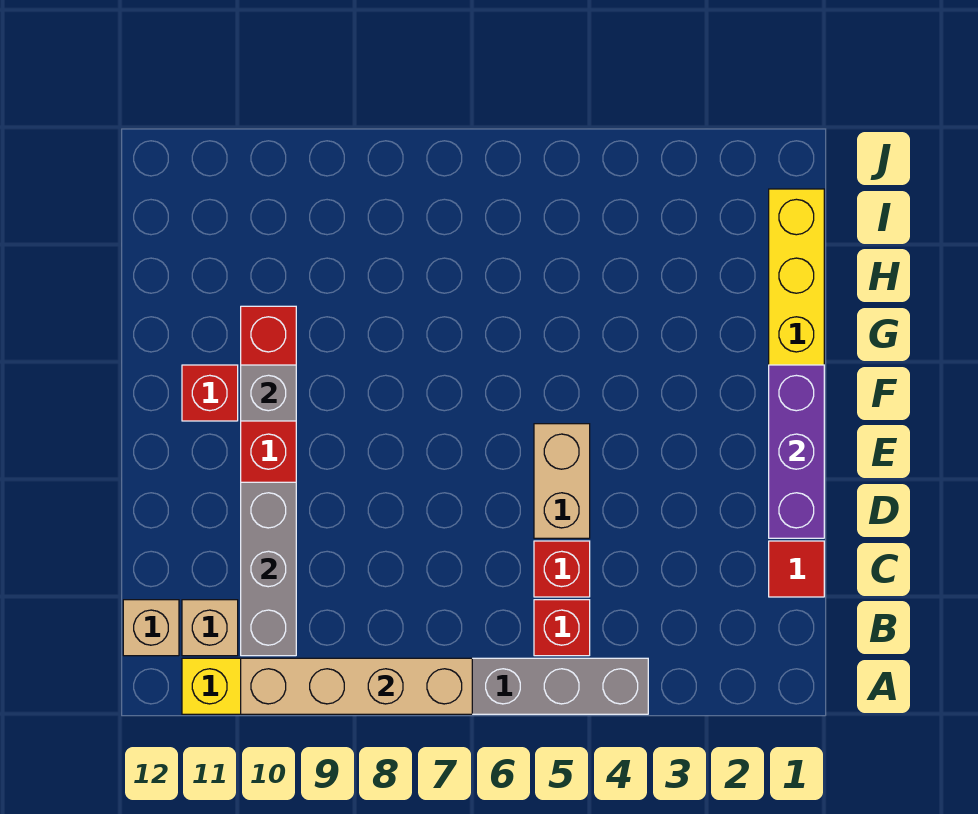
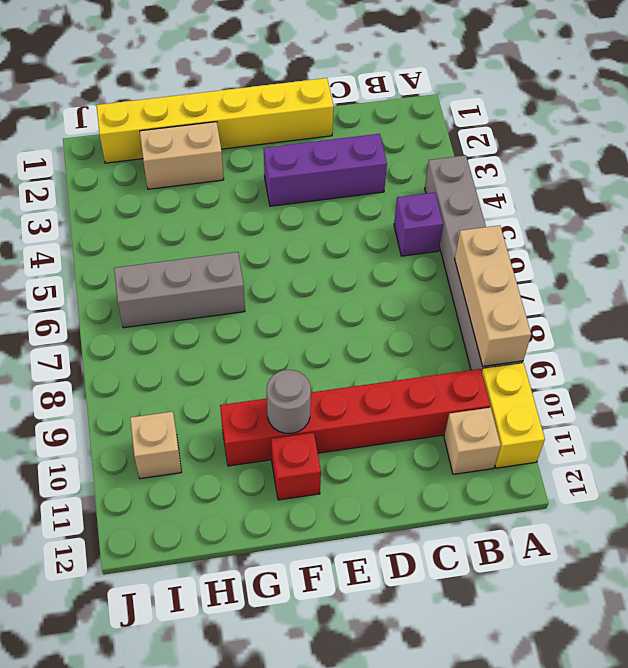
tan 1x4 brick [241,658,472,714] -> tan 1x3 brick [455,225,531,366]
red 1x1 brick [534,600,590,656] -> purple 1x1 brick [394,192,443,256]
grey 1x3 brick [241,482,296,656] -> grey 1x3 brick moved to [114,252,245,328]
tan 1x1 brick [123,600,179,656] -> tan 1x1 brick moved to [130,412,181,479]
red 1x1 tile [769,541,824,597] -> none
red 1x1 brick [534,541,590,597] -> none
purple 1x3 brick [769,365,824,538] -> purple 1x3 brick moved to [264,134,387,206]
tan 1x2 brick [534,424,590,538] -> tan 1x2 brick moved to [140,122,224,189]
grey 1x1 brick [241,365,296,421] -> grey 1x1 round brick [267,370,311,433]

